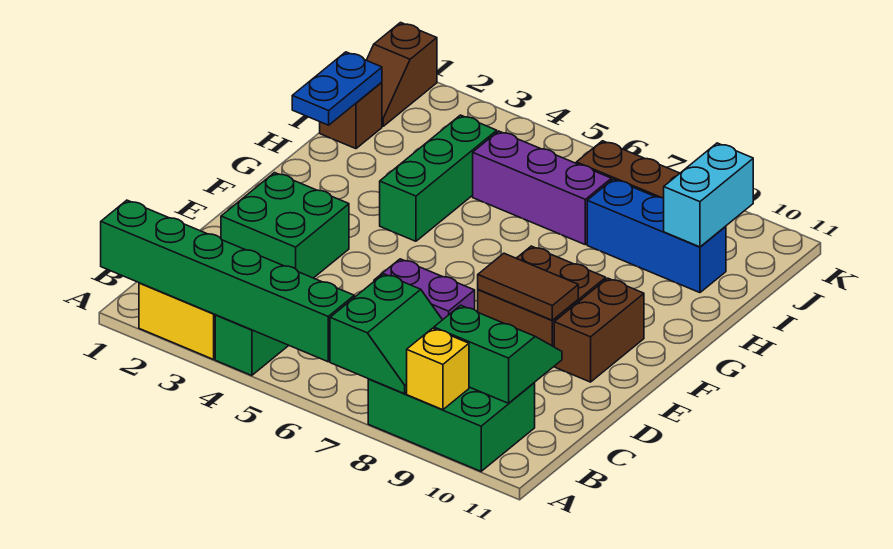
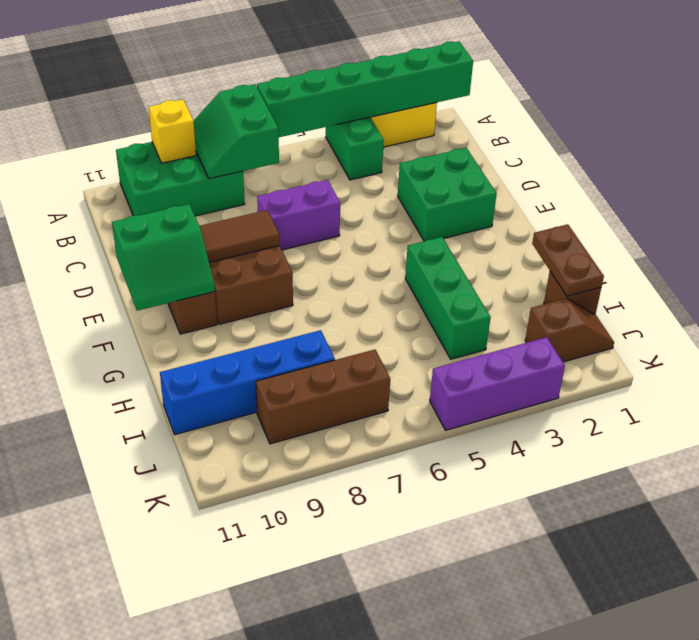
green 2x2 slope [434,305,562,403] -> green 2x2 slope moved to [112,204,215,311]
blue 1x2 plate [292,52,382,125] -> brown 1x2 plate [532,224,604,296]
purple 1x3 brick [473,131,611,244] -> purple 1x3 brick moved to [430,337,565,430]
blue 1x3 brick [587,179,726,293] -> blue 1x4 brick [160,330,335,435]
cyan 1x2 brick [664,143,753,247] -> none
brown 1x2 slope [367,23,437,126] -> brown 1x2 slope turned to [525,298,614,362]

